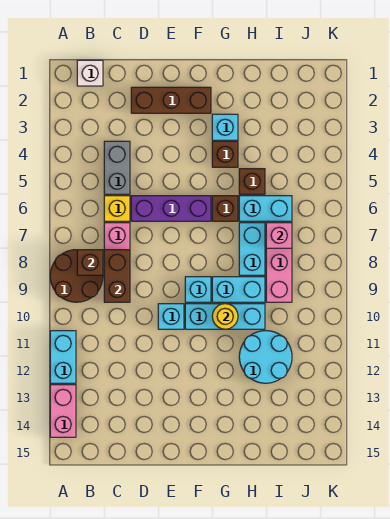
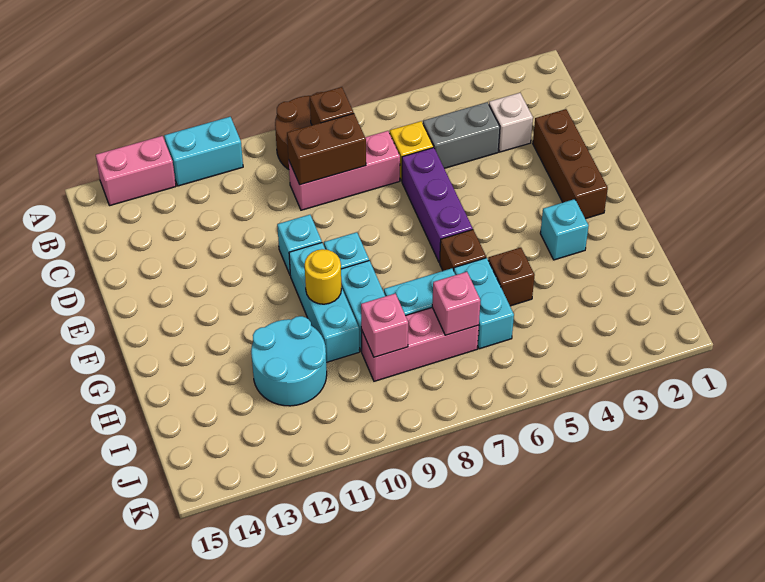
white 1x1 brick [77,60,103,86] -> white 1x1 brick moved to [489,93,533,152]
brown 1x1 brick [212,141,238,167] -> none
none -> pink 1x1 brick [361,294,408,357]

